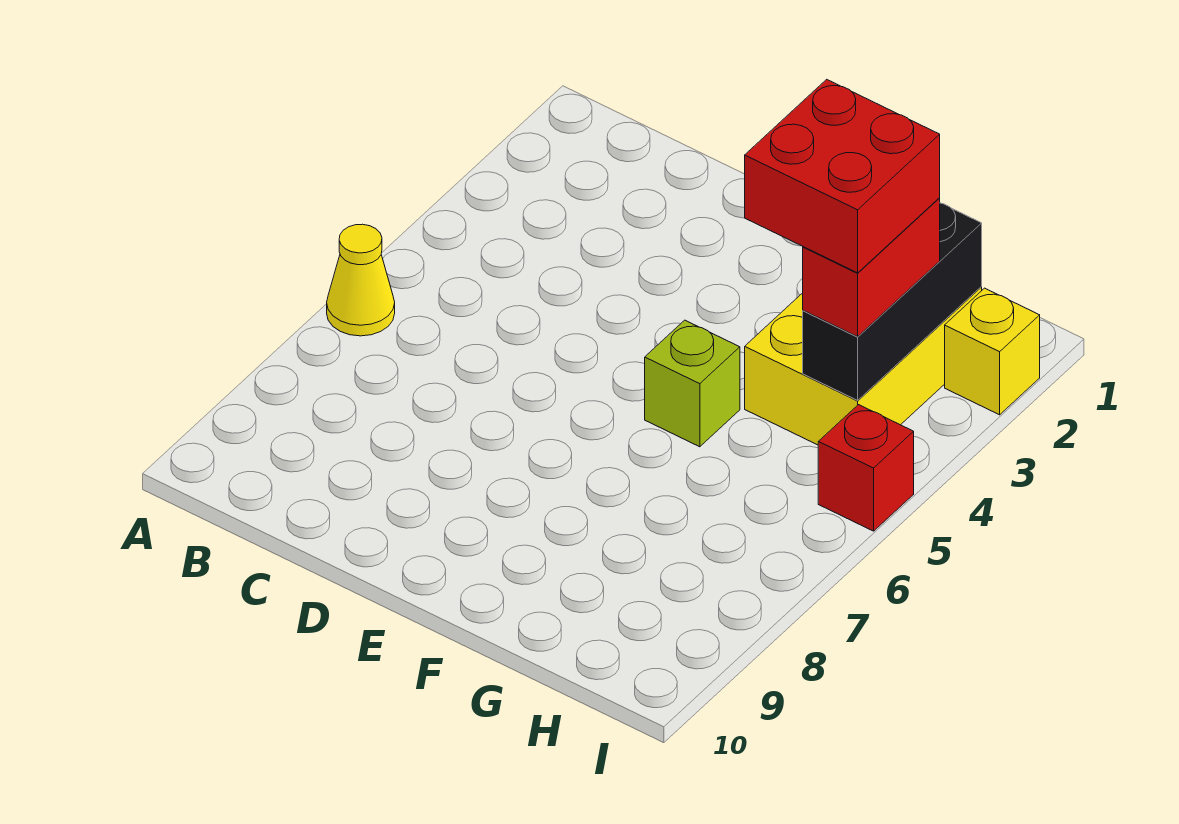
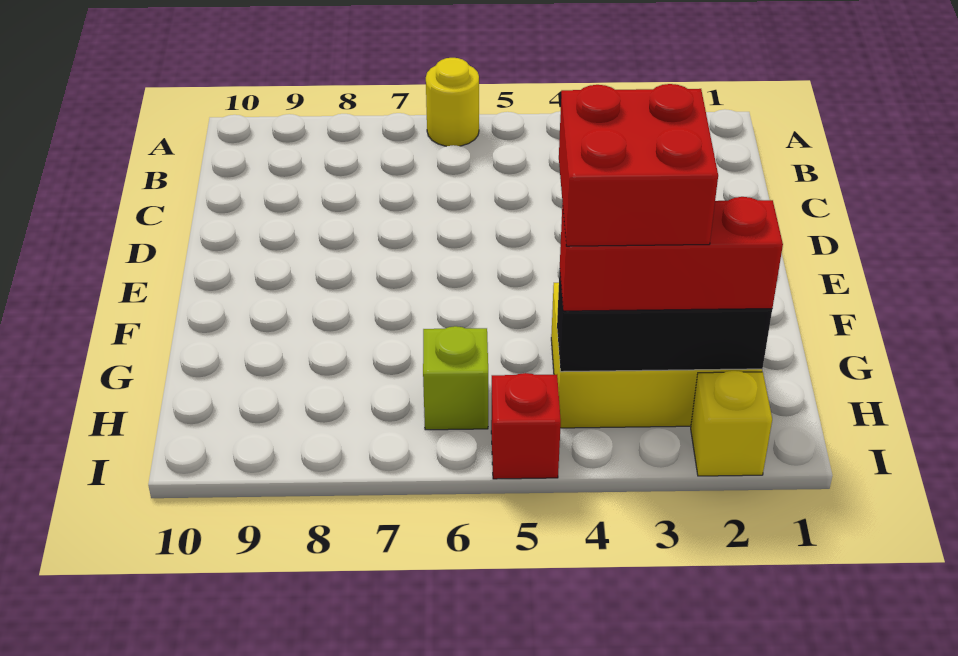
yellow 1x1 cone [327,224,395,336] -> yellow 1x1 round brick [426,58,479,146]
lime 1x1 brick [645,320,740,447] -> lime 1x1 brick moved to [423,326,488,430]
red 1x2 brick [803,198,940,337] -> red 1x3 brick [560,197,783,311]

